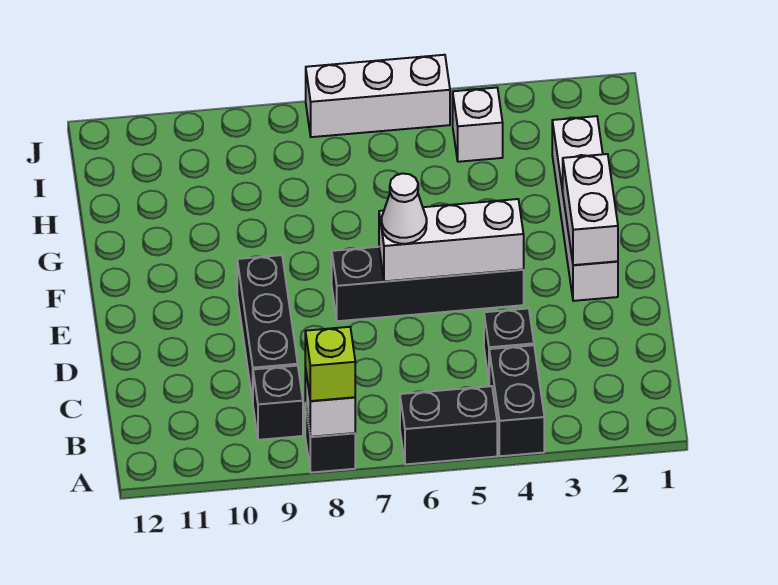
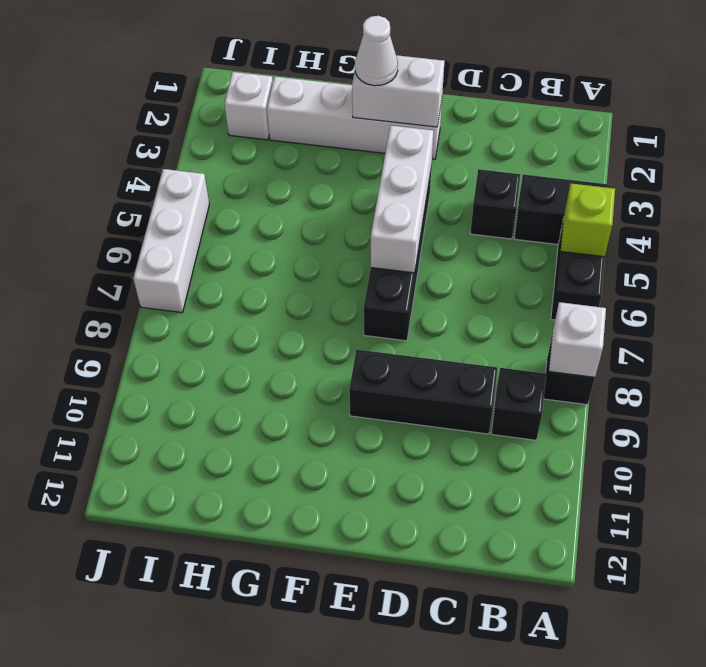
lime 1x1 brick [305,327,355,401] -> lime 1x1 brick moved to [561,184,615,257]
white 1x1 cone [382,173,427,244] -> white 1x1 cone moved to [355,16,398,86]
white 1x1 brick [453,88,503,162] -> white 1x1 brick moved to [224,72,273,140]

